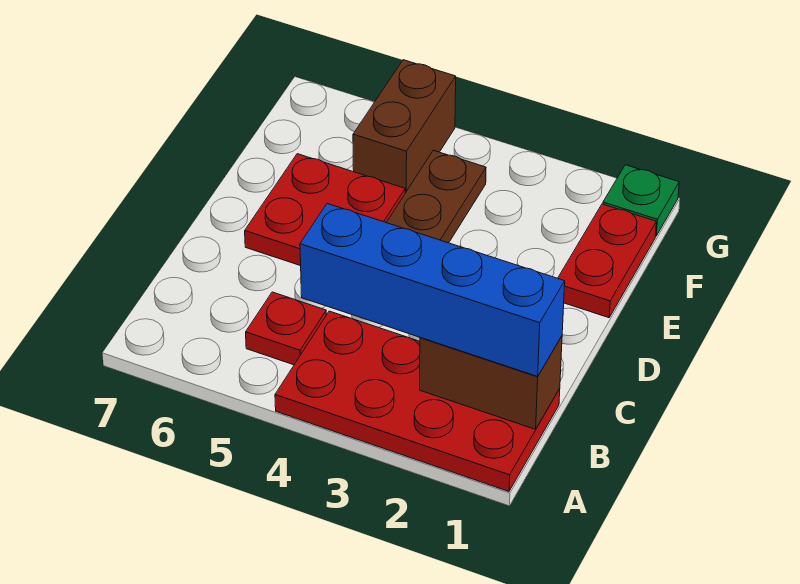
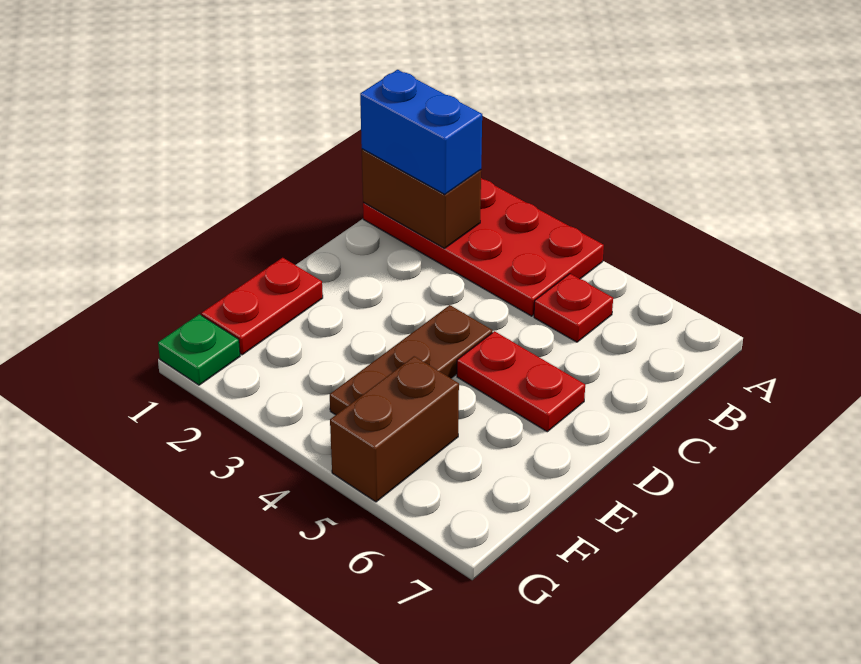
blue 1x4 brick [300,204,565,376] -> blue 1x2 brick [360,70,482,195]
red 2x2 plate [245,154,405,266] -> red 1x2 plate [457,331,585,432]

